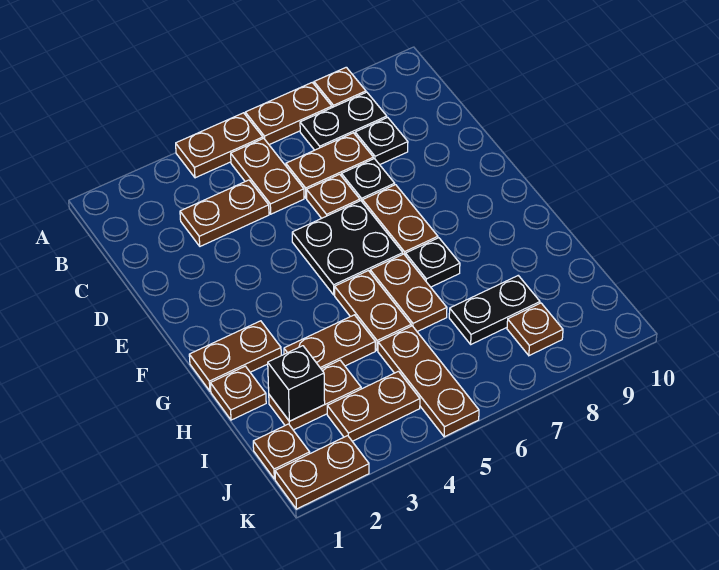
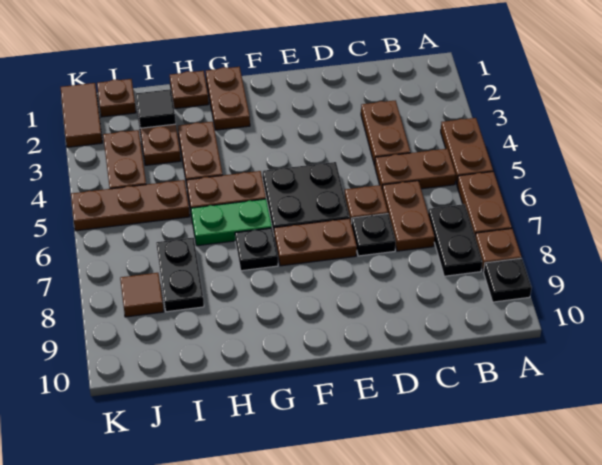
black 1x1 plate [355,117,408,165] -> black 1x1 plate moved to [484,258,532,302]
brown 1x2 plate [370,254,447,332] -> green 1x2 plate [191,199,272,246]
black 1x1 brick [268,346,325,421] -> black 1x1 tile [136,89,176,128]
brown 1x1 plate [507,303,563,356] -> brown 1x1 tile [120,273,164,317]
brown 1x2 plate [275,436,369,509] -> brown 1x2 tile [61,83,102,147]

